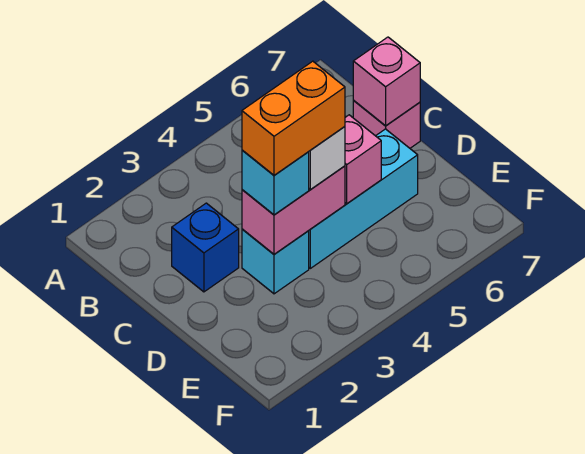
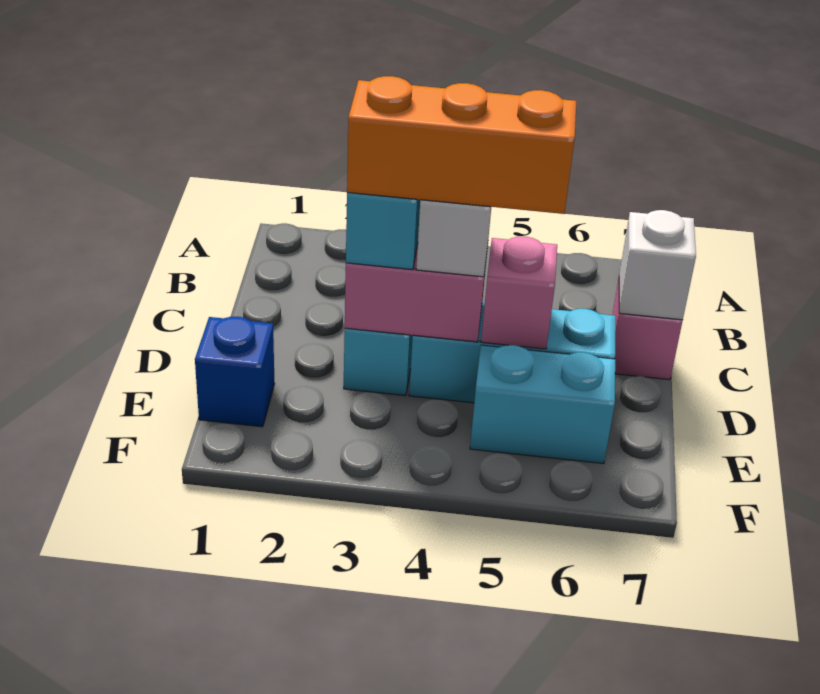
blue 1x1 brick [172,203,239,292] -> blue 1x1 brick moved to [195,317,275,427]
pink 1x1 brick [353,37,420,126] -> white 1x1 brick [619,210,696,320]
orange 1x2 brick [242,61,345,175] -> orange 1x3 brick [347,76,576,214]
none -> cyan 1x2 brick [470,345,615,464]

